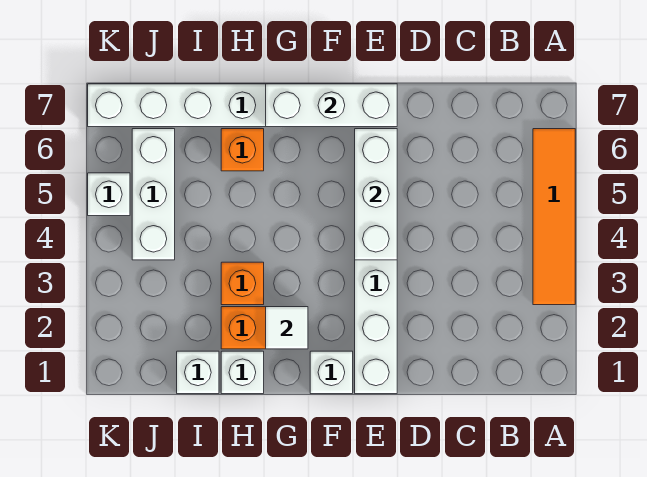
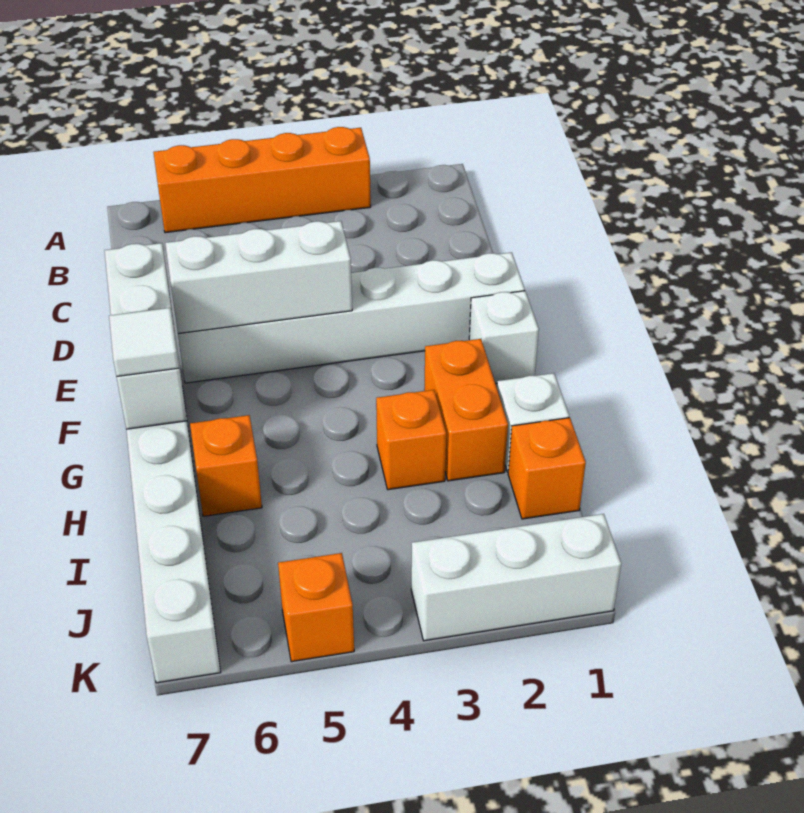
orange 1x4 tile [533,129,575,305] -> orange 1x4 brick [154,127,371,233]
white 1x1 tile [266,307,308,349] -> white 1x1 tile moved to [109,308,179,377]
white 1x1 brick [177,351,219,394] -> orange 1x1 brick [508,418,586,519]
white 1x3 brick [132,129,175,260] -> white 1x3 brick moved to [411,514,621,641]
white 1x1 brick [88,173,130,216] -> orange 1x1 brick [278,553,354,662]

